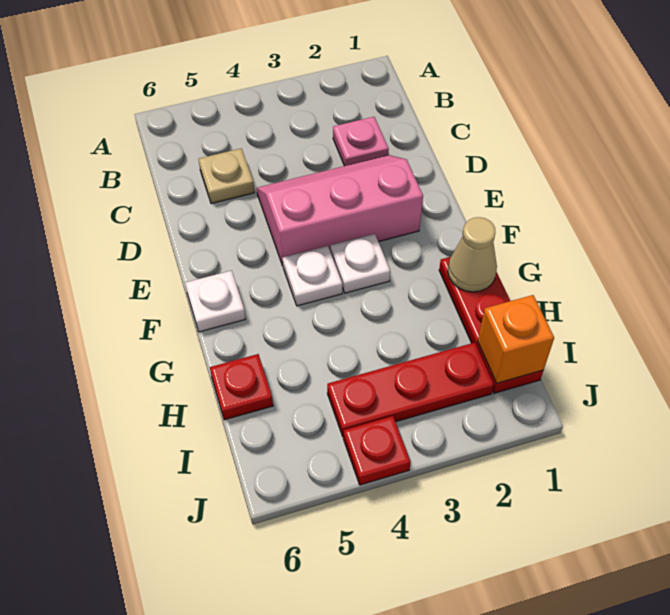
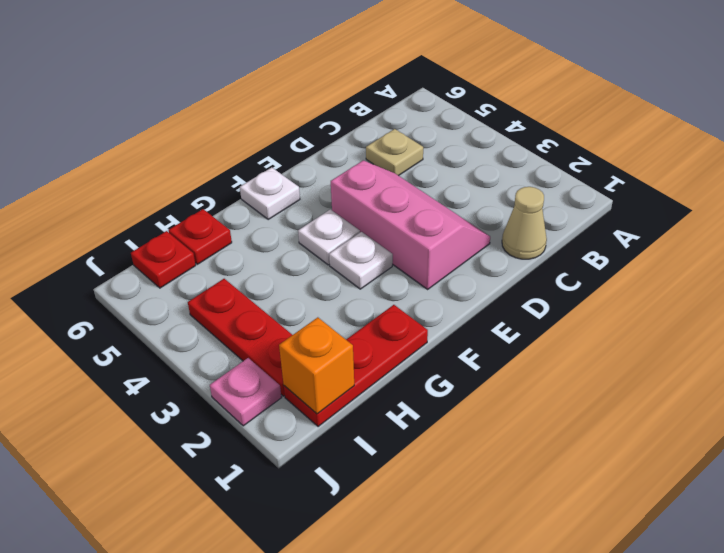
pink 1x1 plate [333,117,389,166] -> pink 1x1 plate moved to [210,358,281,426]
tan 1x1 cone [448,217,497,292] -> tan 1x1 cone moved to [502,187,547,259]
red 1x1 plate [343,416,411,485] -> red 1x1 plate moved to [131,231,196,288]

